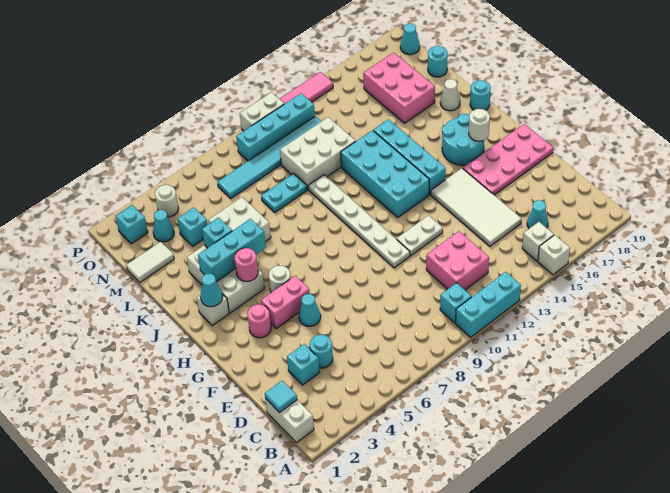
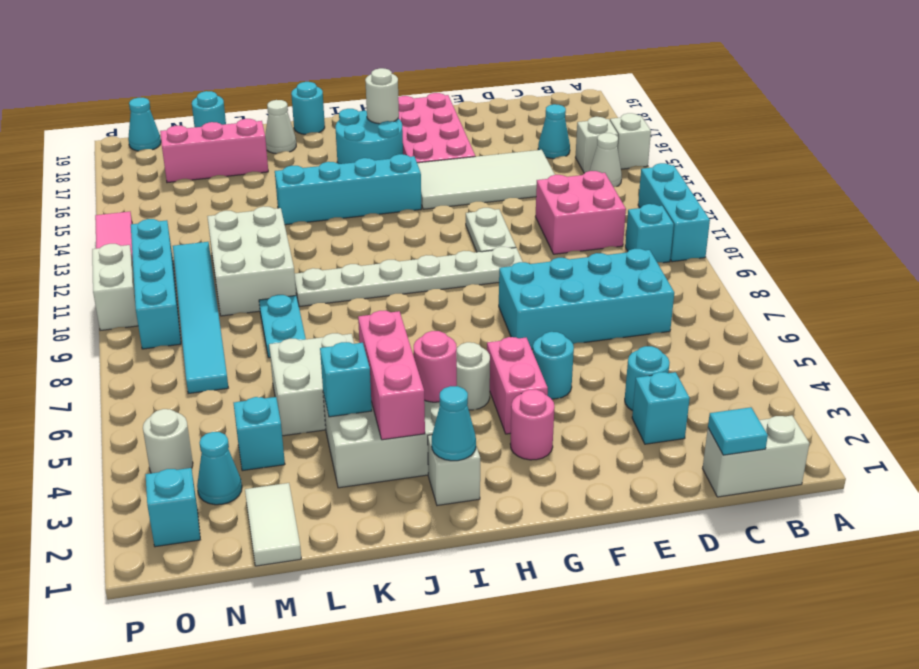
none -> white 1x1 cone [590,133,622,187]
cyan 1x1 cone [299,294,321,326] -> cyan 1x1 round brick [533,332,574,399]
cyan 2x4 brick [341,130,429,217] -> cyan 2x4 brick moved to [499,249,674,349]
cyan 1x3 brick [198,219,266,282] -> pink 1x3 brick [358,311,425,440]
pink 2x3 brick [363,52,435,123] -> pink 1x3 brick [160,119,268,183]

